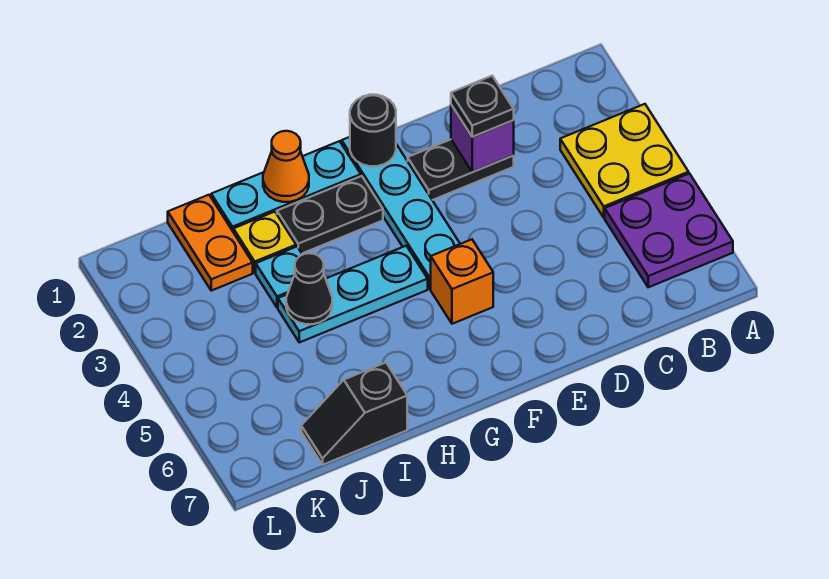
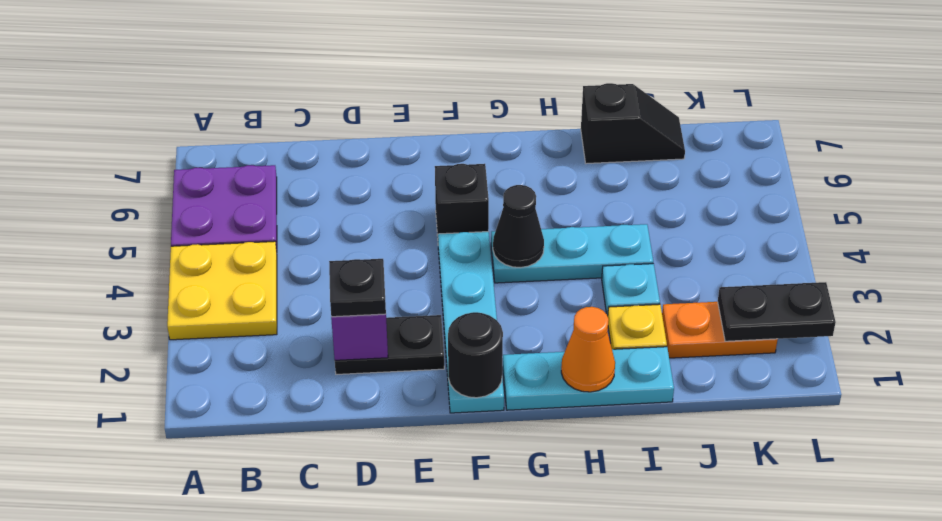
orange 1x1 brick [431,239,493,324] -> black 1x1 brick [435,164,489,236]
black 1x2 plate [277,176,383,253] -> black 1x2 plate moved to [718,282,836,341]
black 1x1 cone [286,253,332,324] -> black 1x1 cone moved to [493,185,544,268]
orange 1x2 plate [168,195,253,291] -> orange 1x2 plate turned to [662,302,778,358]

